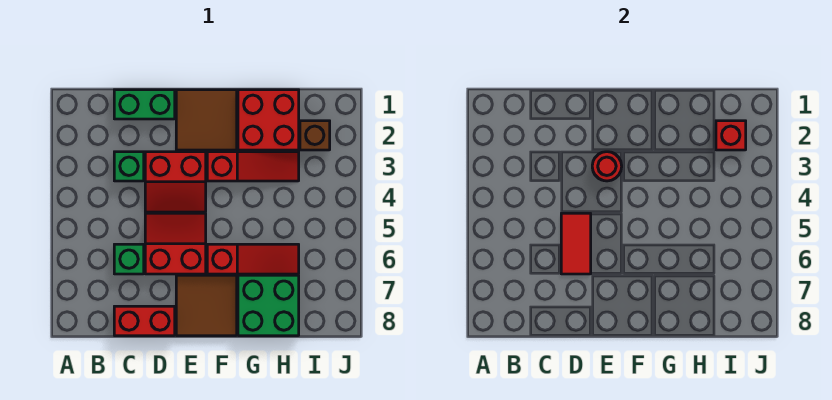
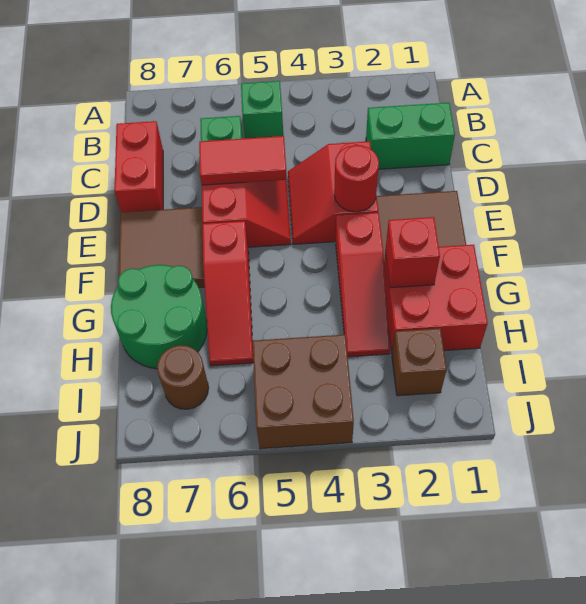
green 1x2 brick [114,90,175,119] -> green 1x2 brick turned to [366,103,455,169]
green 1x1 brick [114,152,144,181] -> green 1x1 brick moved to [241,81,283,139]
green 2x2 brick [238,275,299,336] -> green 2x2 round brick [111,265,207,369]
red 1x1 brick [716,121,746,150] -> red 1x1 brick moved to [385,217,440,288]
none -> brown 2x2 brick [253,335,354,449]
none -> brown 1x1 round brick [157,345,209,409]

